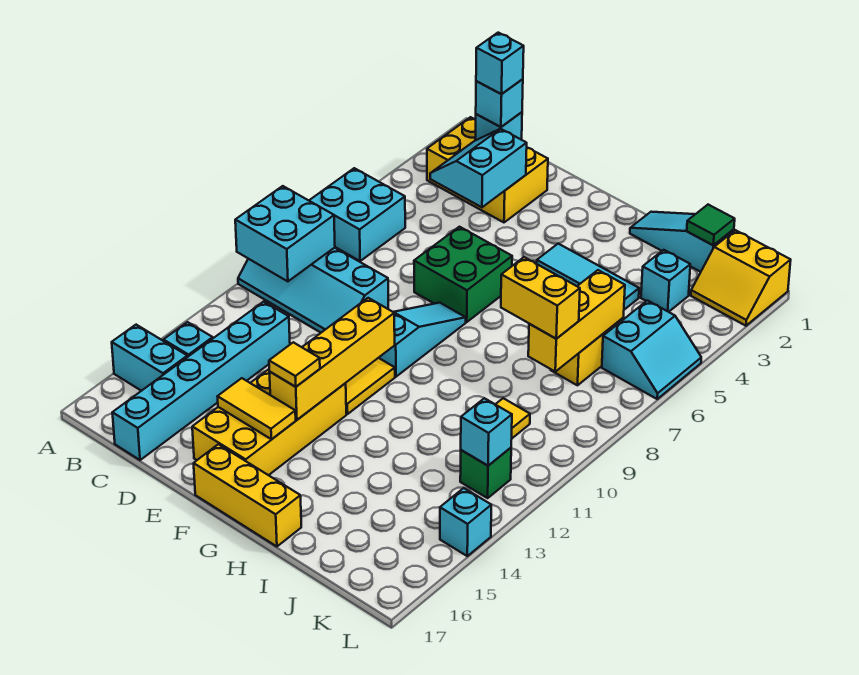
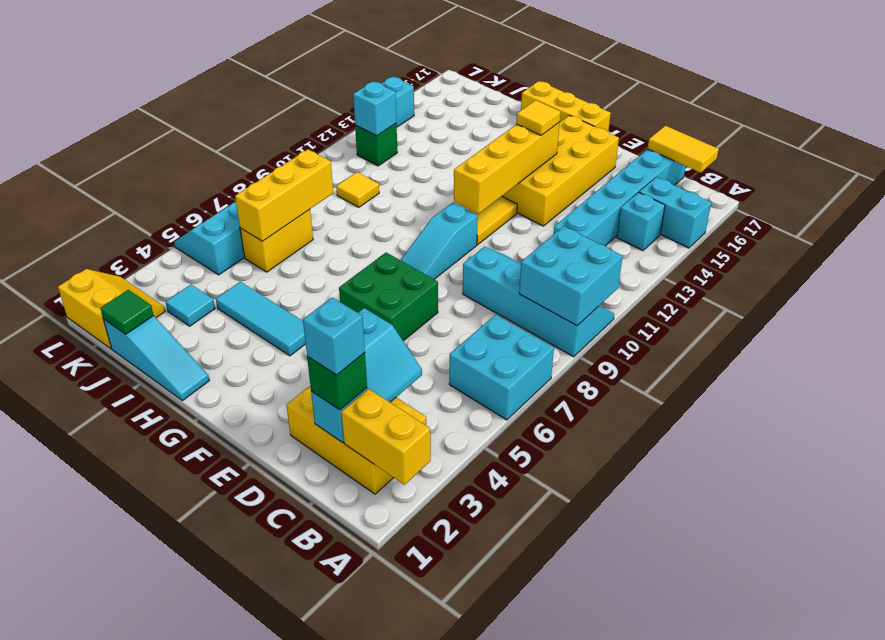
cyan 1x1 brick [476,79,523,127] -> green 1x1 brick [307,353,367,410]
yellow 1x2 tile [217,378,296,439] -> yellow 1x2 tile moved to [648,126,719,173]
yellow 1x2 brick [501,257,580,339] -> yellow 1x2 brick moved to [341,389,431,485]
cyan 1x1 brick [641,250,690,312] -> cyan 1x1 tile [166,285,215,326]

